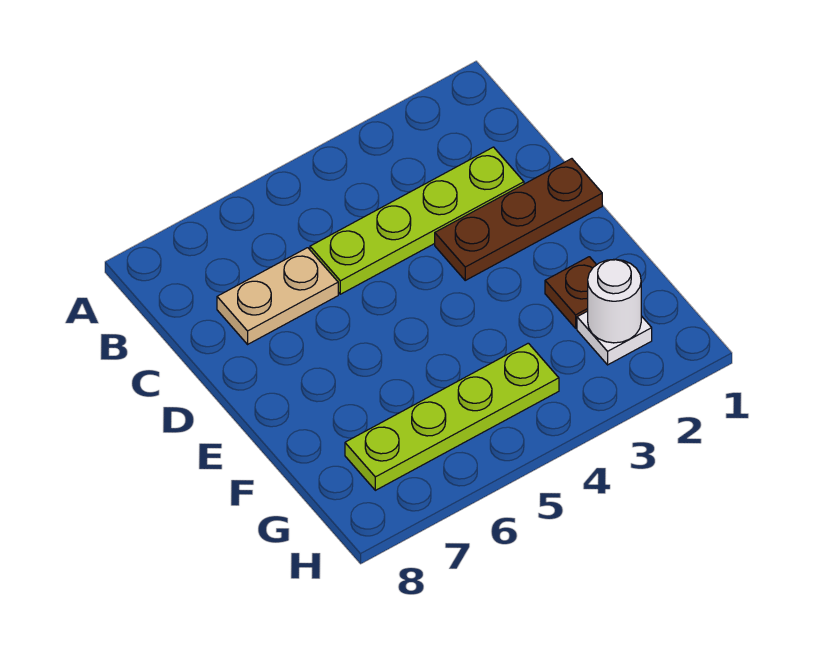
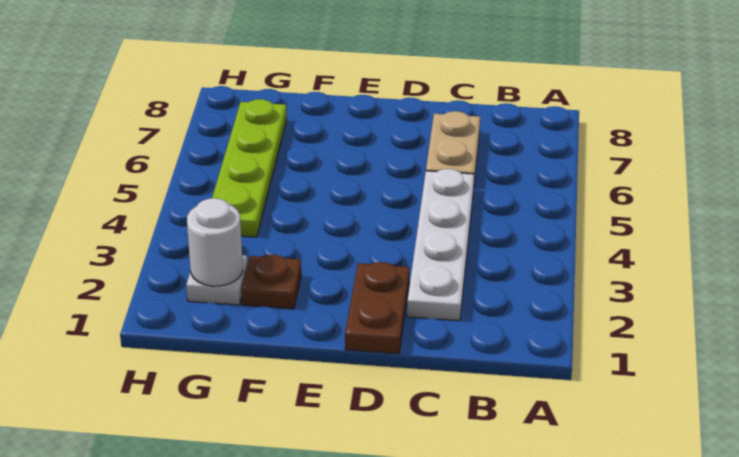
lime 1x4 plate [310,147,524,294] -> white 1x4 plate [407,169,474,321]
brown 1x3 plate [435,159,602,280] -> brown 1x2 plate [345,262,409,354]

